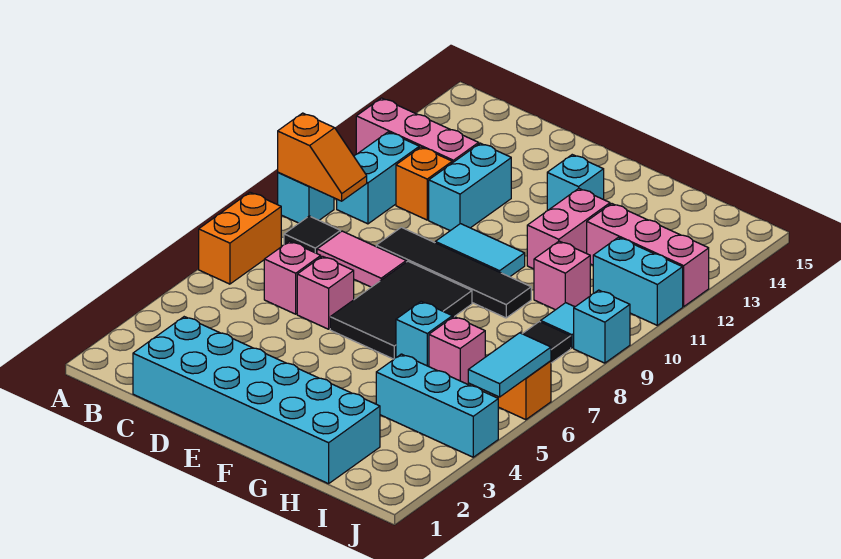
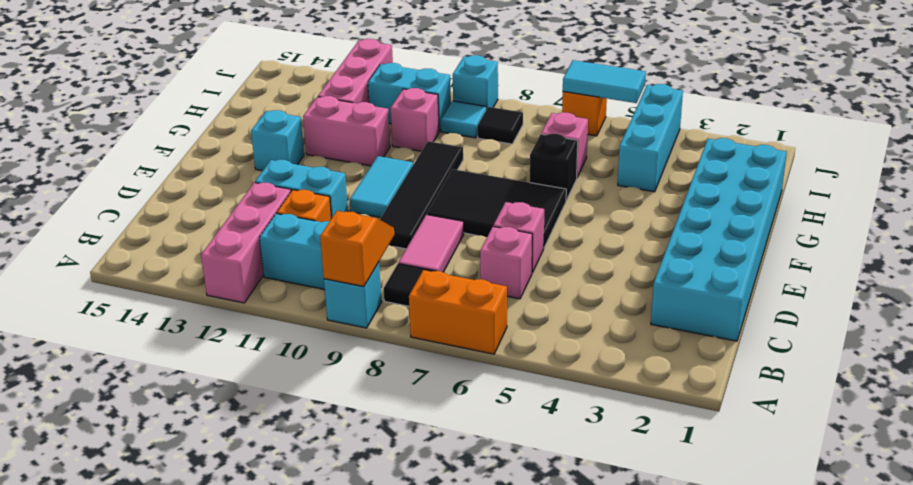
cyan 1x1 brick [396,302,452,367] -> black 1x1 brick [530,134,578,200]
cyan 1x2 brick [593,237,683,325] -> cyan 1x2 brick turned to [368,63,451,132]

